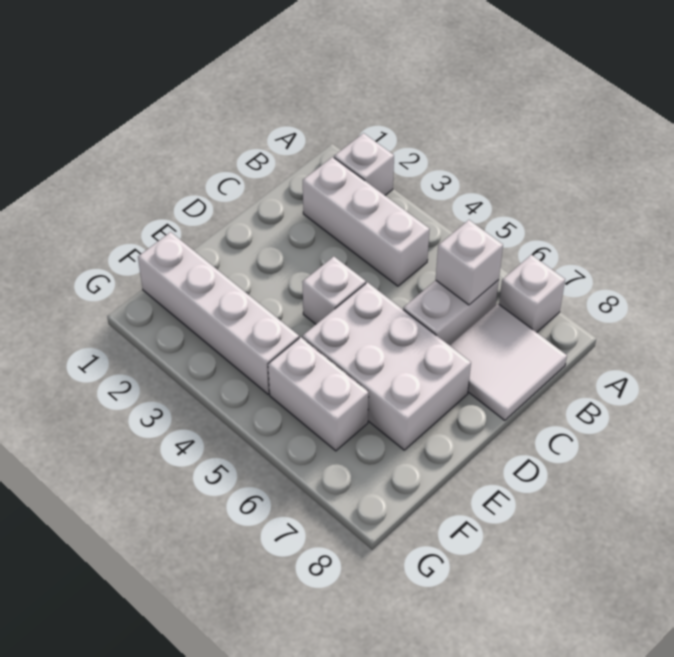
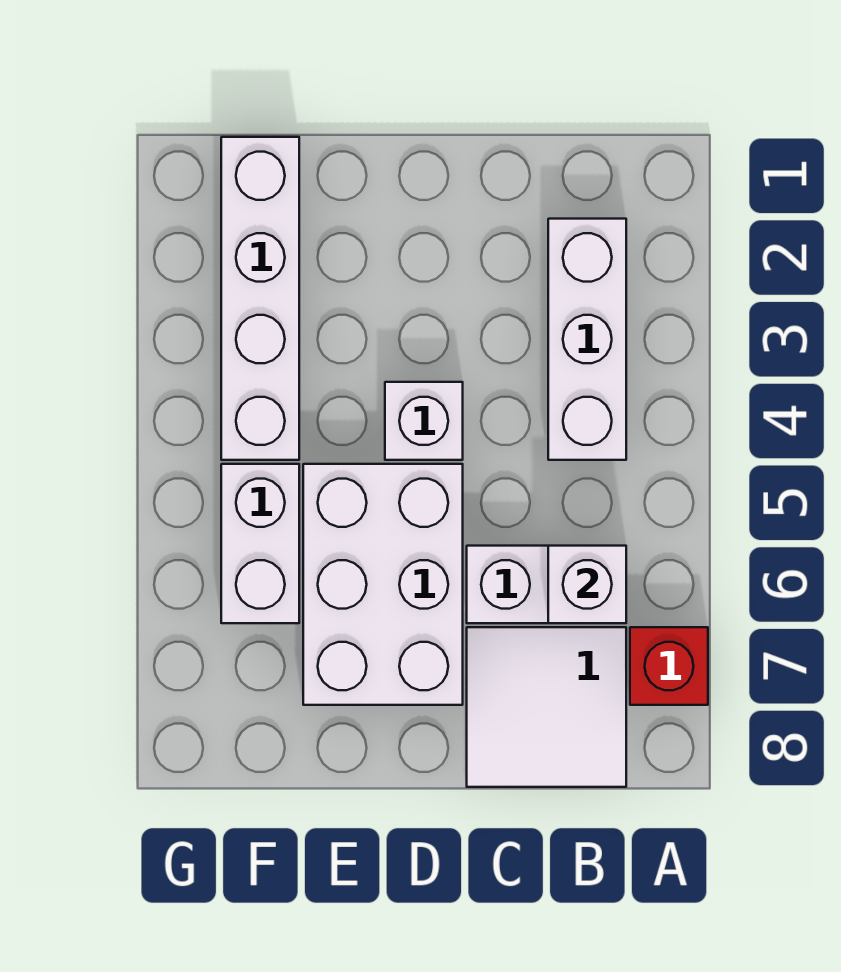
white 1x1 brick [334,133,394,195] -> none
white 1x1 brick [499,255,565,332] -> red 1x1 brick [630,627,708,705]

